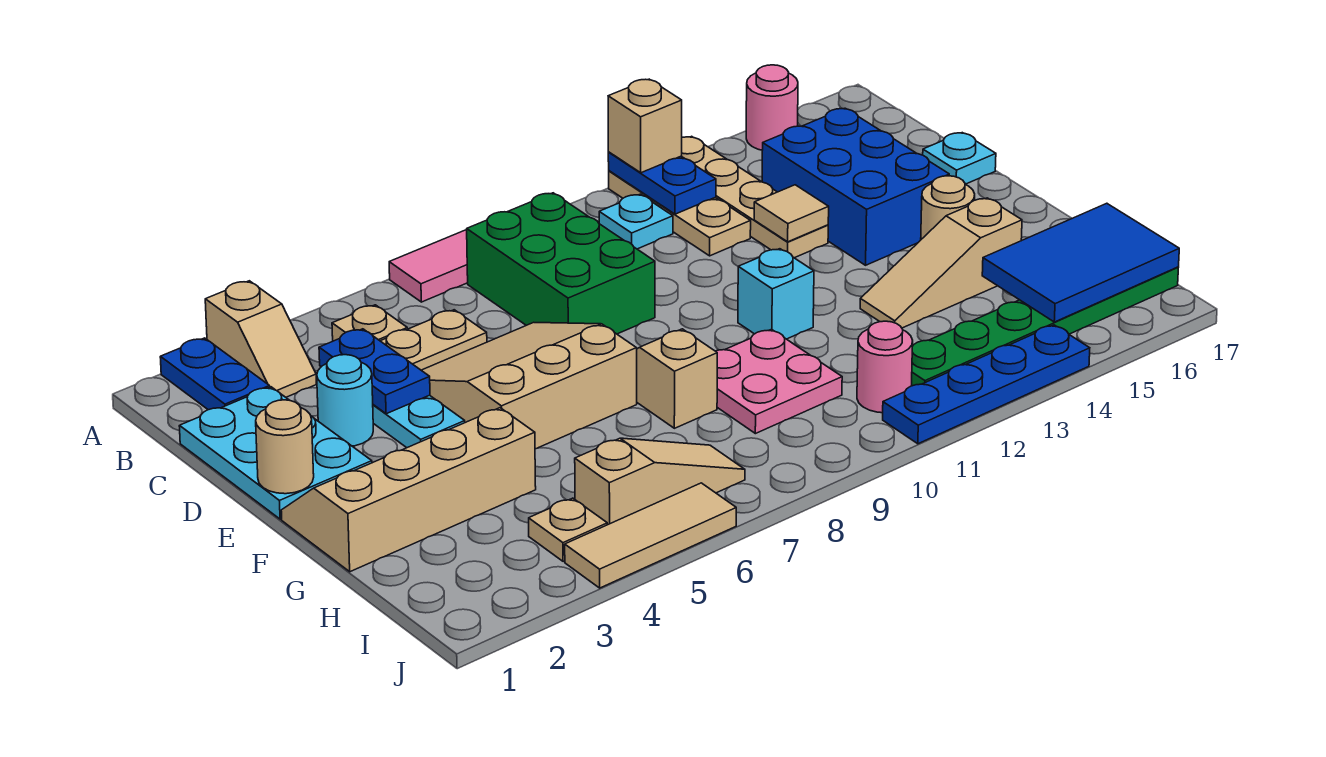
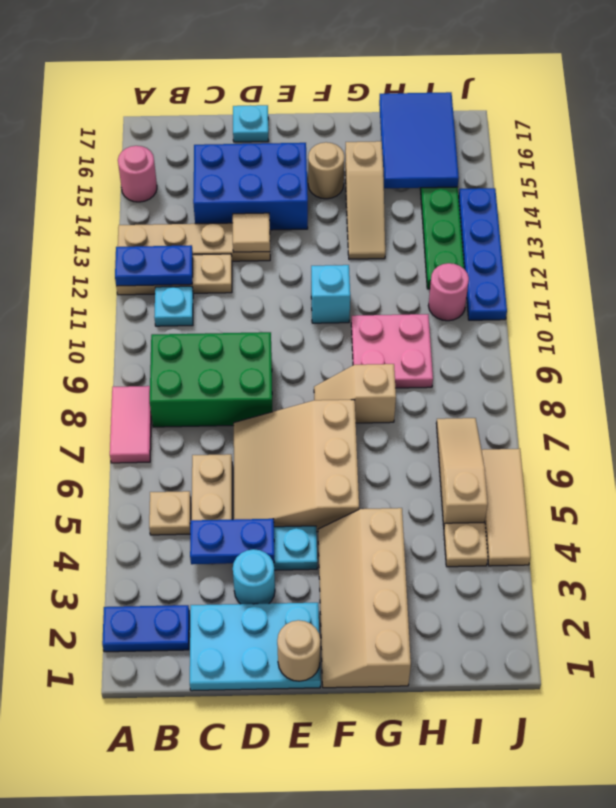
tan 1x2 slope [205,281,316,397] -> none
tan 1x1 brick [608,79,682,173] -> none

